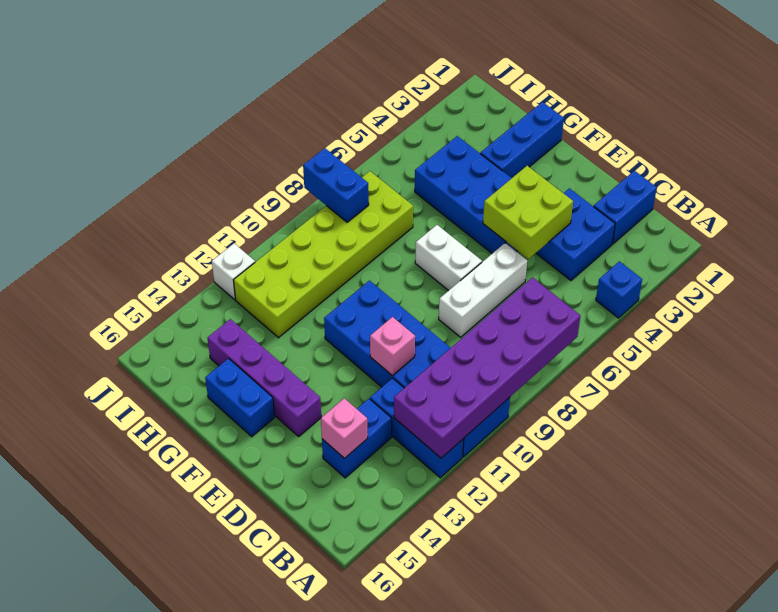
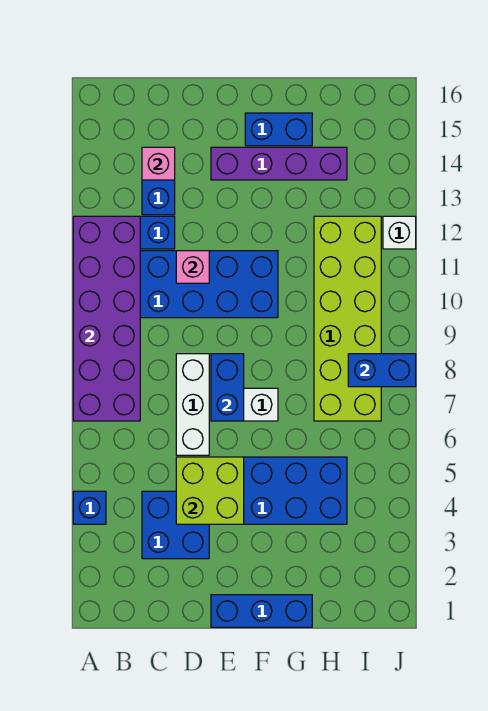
blue 1x2 brick [594,171,657,244] -> blue 1x2 brick moved to [211,354,244,421]
blue 1x3 brick [480,102,564,178] -> blue 1x3 brick turned to [211,595,312,627]

